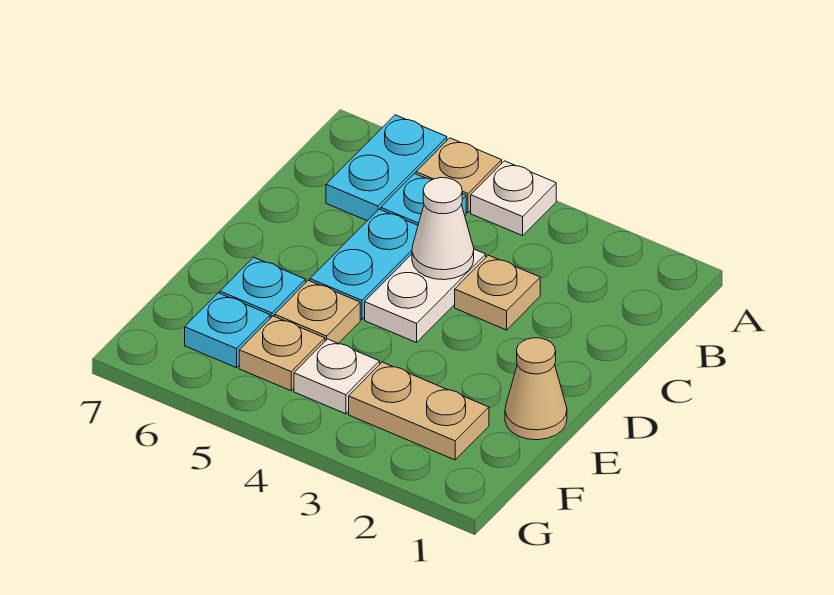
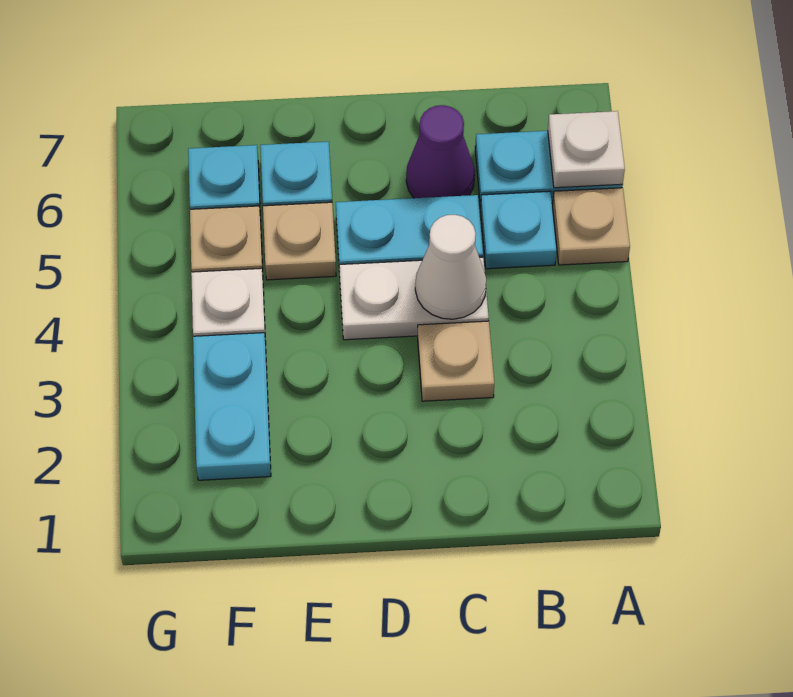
white 1x1 plate [471,161,556,236] -> white 1x1 plate moved to [548,111,625,188]
none -> purple 1x1 cone [406,105,475,198]
tan 1x1 cone [505,338,567,440] -> none
tan 1x2 plate [349,362,489,460] -> cyan 1x2 plate [193,333,271,480]

